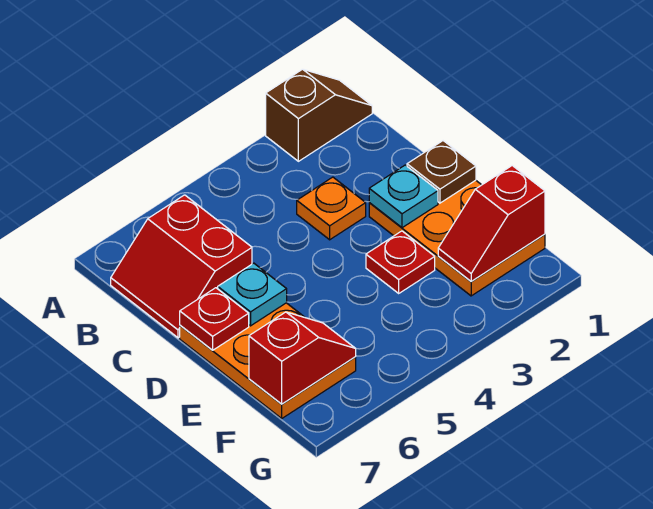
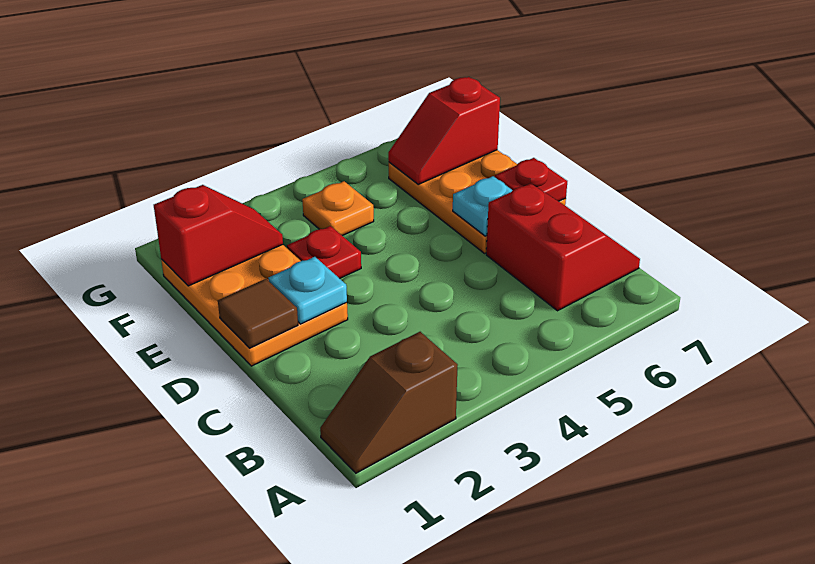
orange 1x1 plate [297,177,366,240] -> orange 1x1 plate moved to [302,181,374,236]
brown 1x1 plate [407,141,476,203] -> brown 1x1 tile [218,279,298,348]

